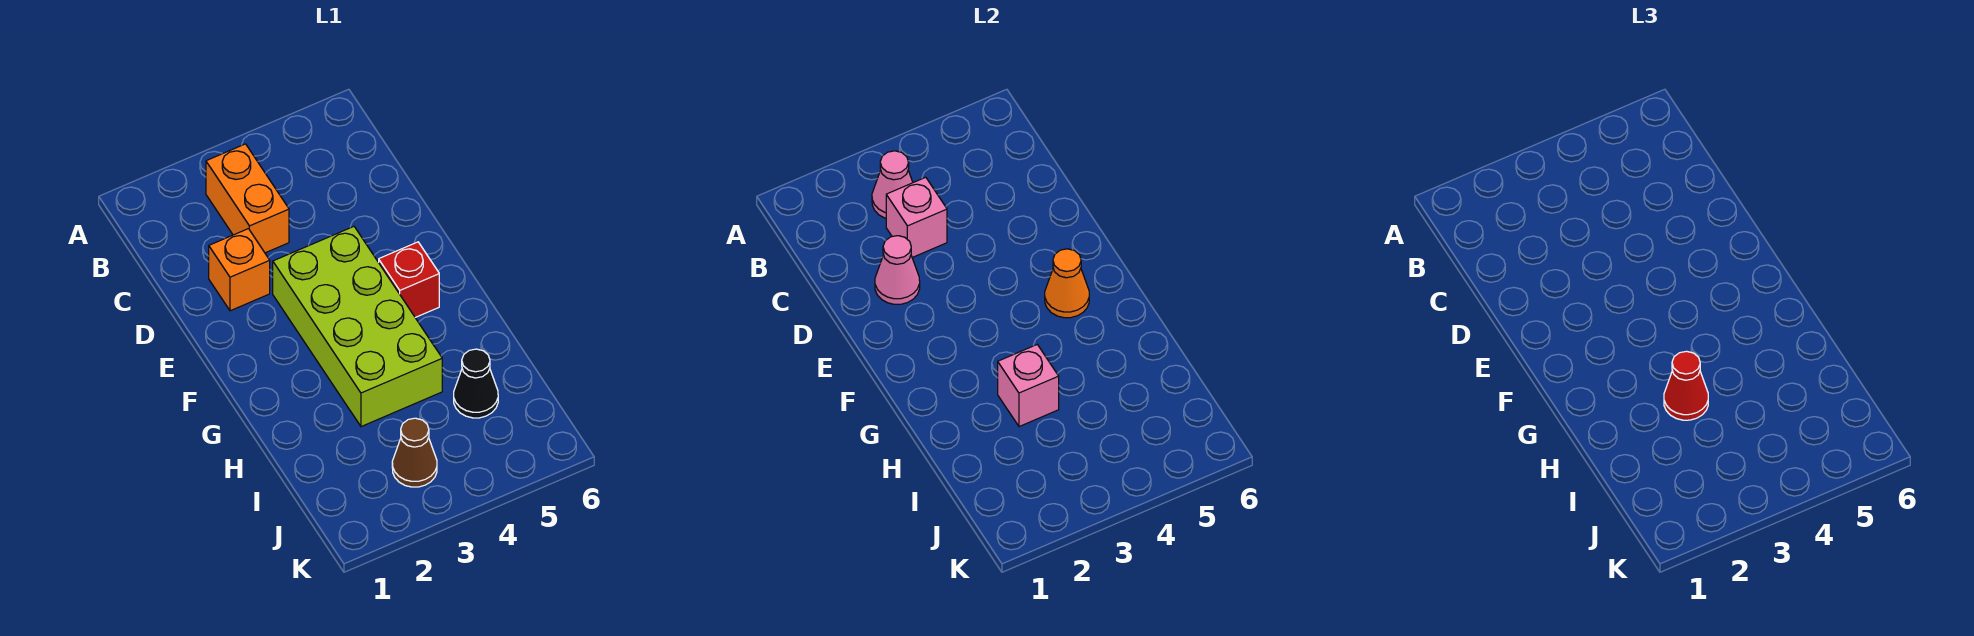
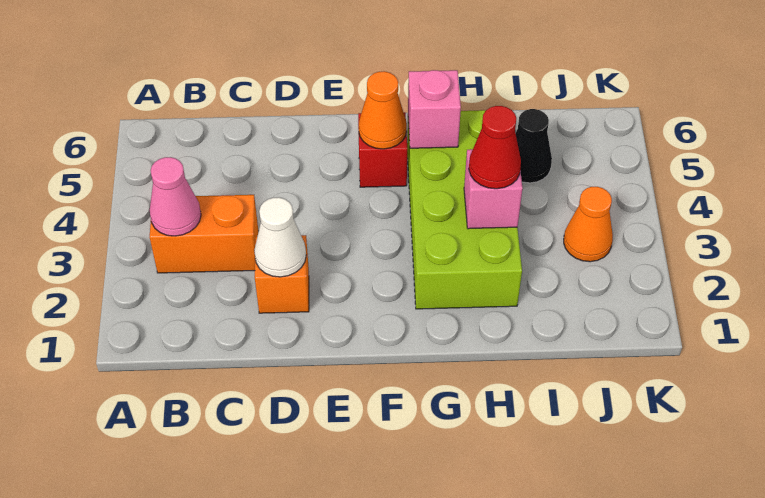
pink 1x1 brick [886,177,947,258] -> pink 1x1 brick moved to [408,70,461,148]
pink 1x1 cone [875,236,920,304] -> white 1x1 cone [254,197,306,277]
lime 2x4 brick [273,227,442,427] -> lime 2x4 brick turned to [407,110,522,309]
brown 1x1 cone [392,418,437,487] -> orange 1x1 cone [564,187,613,262]

